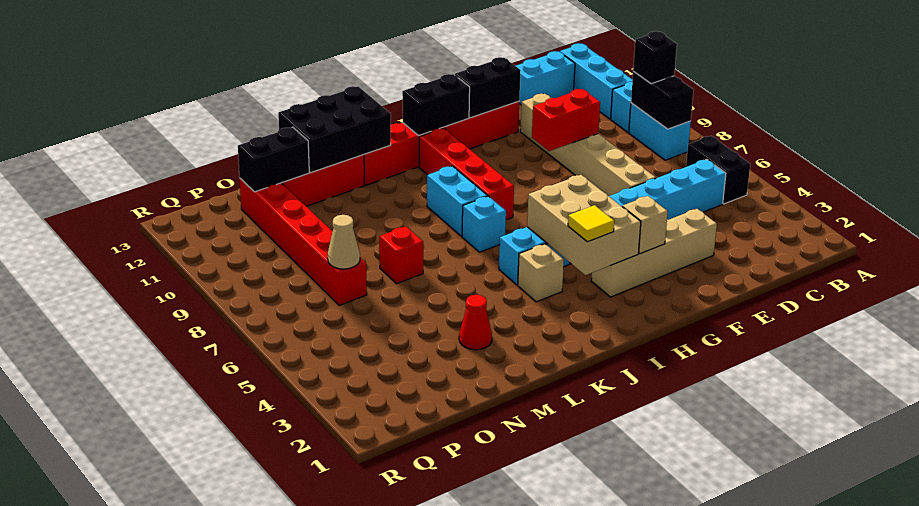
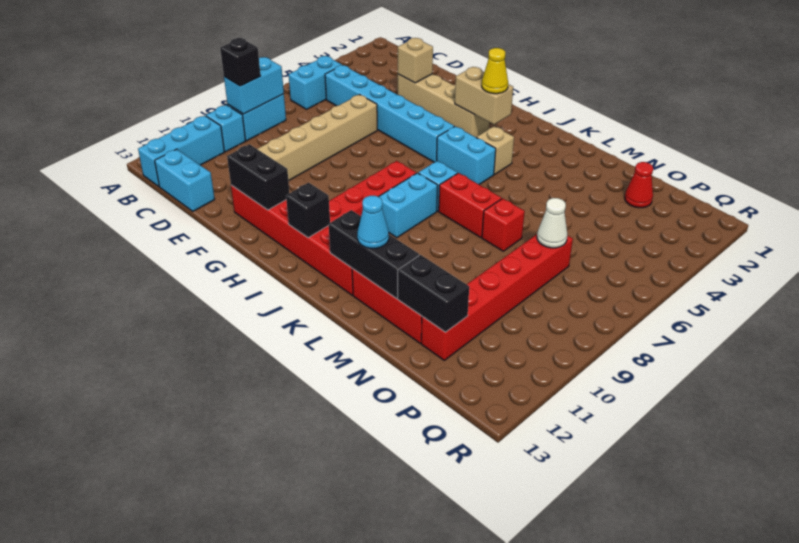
black 1x2 brick [686,136,750,204] -> cyan 1x2 brick [289,56,342,109]
black 1x2 brick [631,72,694,129] -> cyan 1x2 brick [224,57,284,114]
red 1x2 brick [532,89,600,151] -> red 1x2 brick moved to [439,173,502,238]
tan 1x1 brick [622,196,668,254] -> tan 1x1 brick moved to [398,38,433,83]
tan 2x3 brick [527,175,641,275] -> tan 1x2 brick [455,67,513,125]
black 1x2 brick [402,74,470,135] -> black 1x1 brick [286,183,330,238]
yellow 1x1 tile [568,205,614,242] -> yellow 1x1 cone [482,48,508,94]
black 2x3 brick [278,86,391,173] -> black 1x3 brick [329,210,419,299]
none -> cyan 1x1 cone [357,196,389,248]
red 1x1 cone [459,295,492,350] -> red 1x1 cone moved to [625,162,653,208]
tan 1x1 cone [328,215,360,269] -> white 1x1 cone [537,198,567,248]

